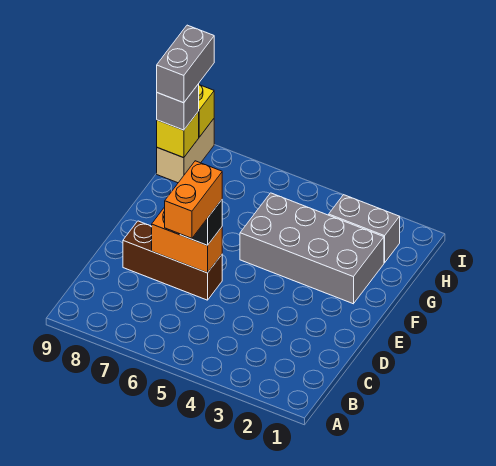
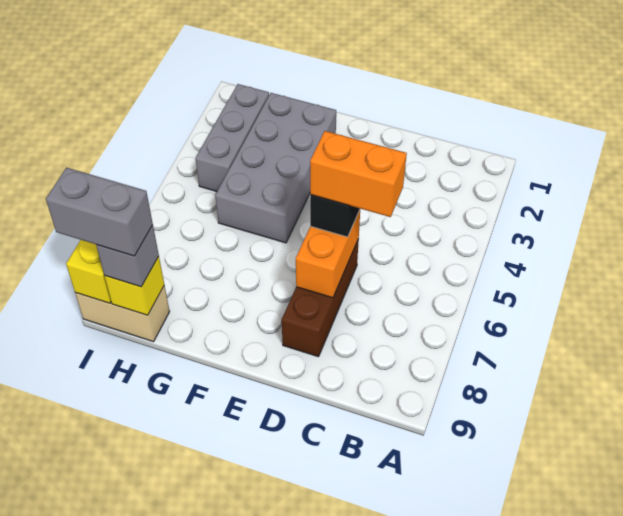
grey 1x2 brick [329,195,400,263] -> grey 1x3 brick [196,84,269,191]

